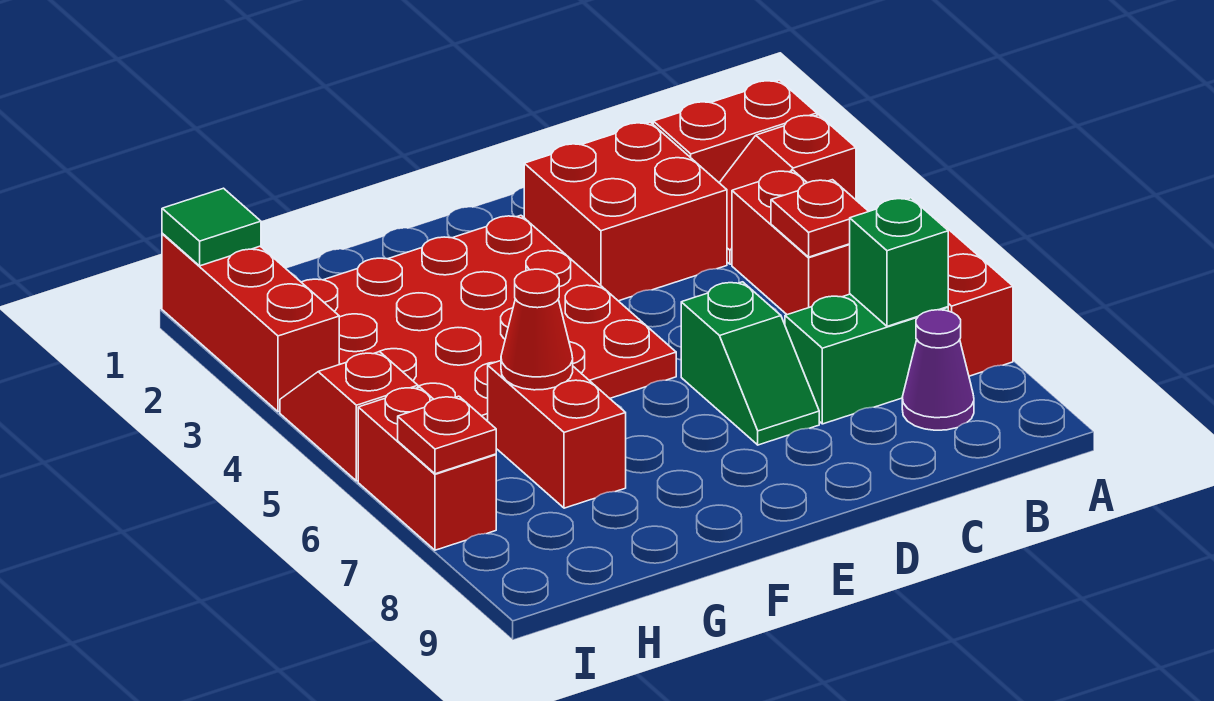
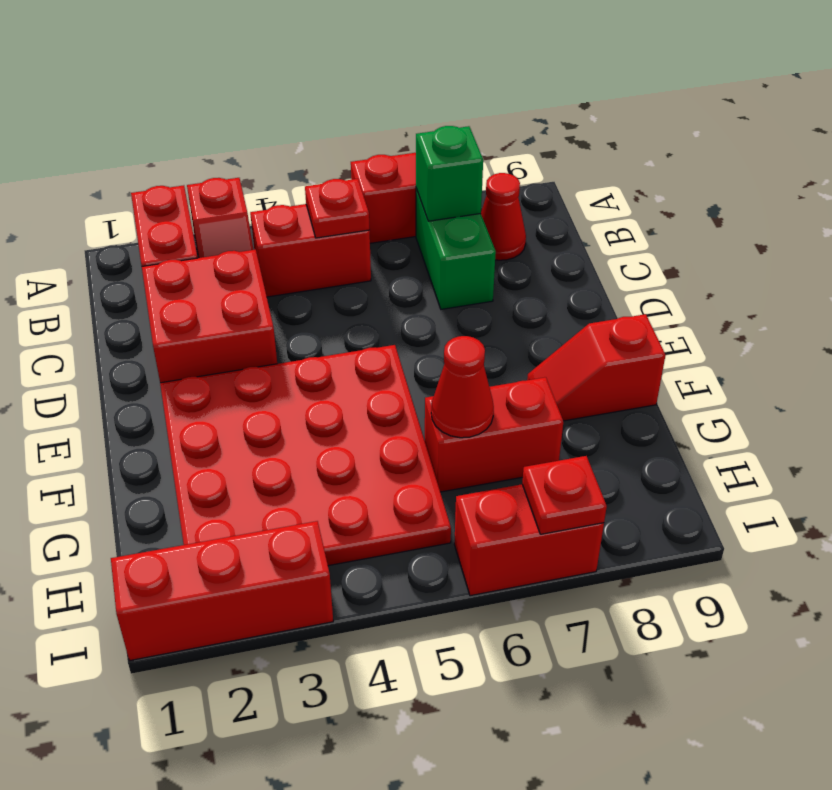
purple 1x1 cone [902,310,974,430] -> red 1x1 cone [481,173,526,260]
green 1x2 slope [681,282,819,445] -> none
green 1x1 tile [162,188,261,266] -> none
red 1x2 slope [280,352,418,481] -> red 1x2 slope moved to [527,314,665,421]

